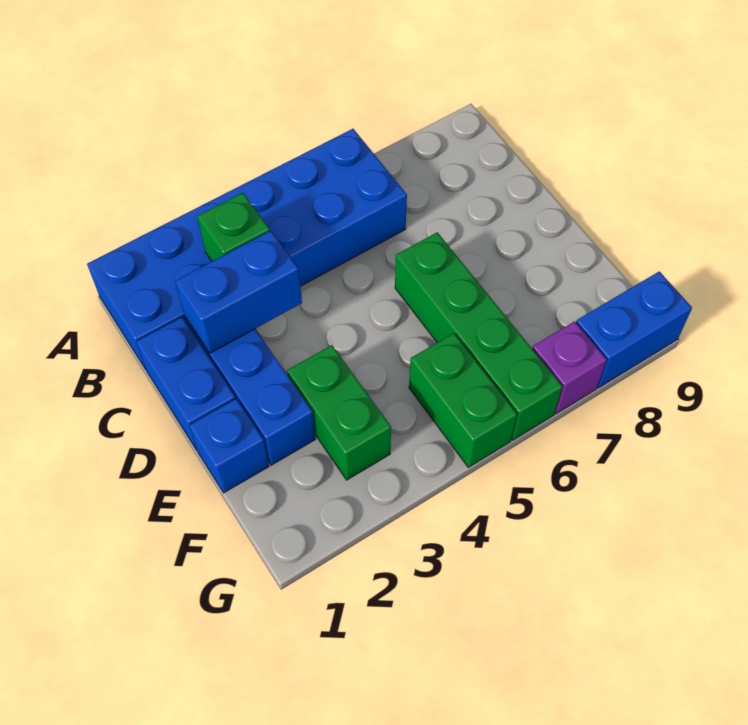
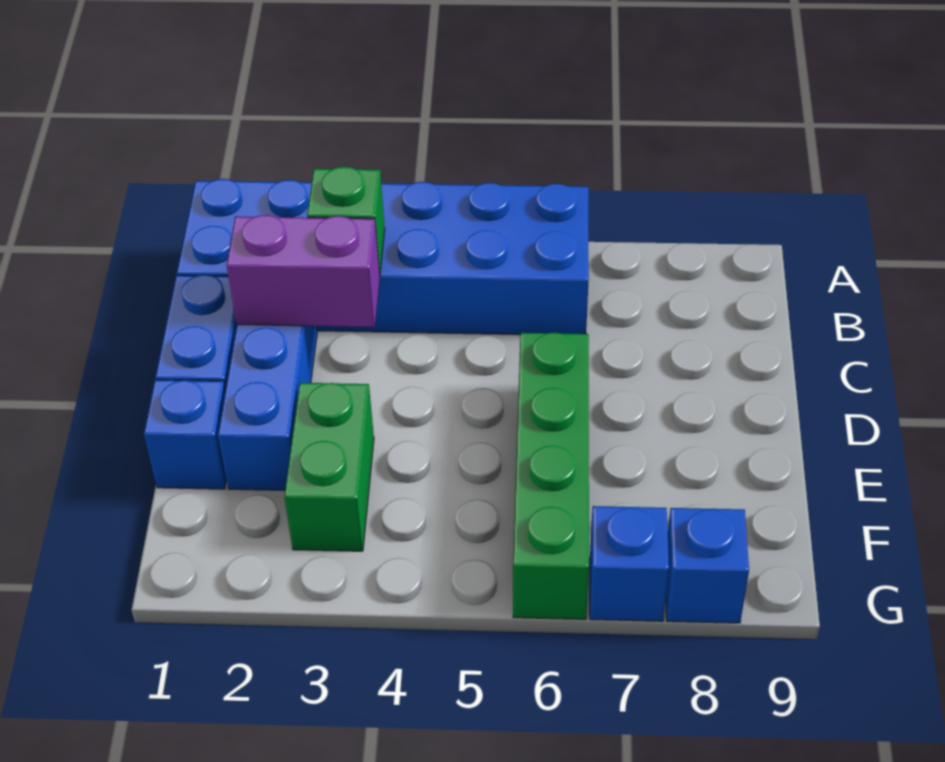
blue 1x2 brick [175,231,302,353] -> purple 1x2 brick [227,215,380,327]
green 1x2 brick [409,333,517,467] -> none
purple 1x1 brick [532,321,607,414] -> blue 1x1 brick [590,506,669,621]
blue 1x2 brick [576,271,692,388] -> blue 1x1 brick [666,508,749,623]

